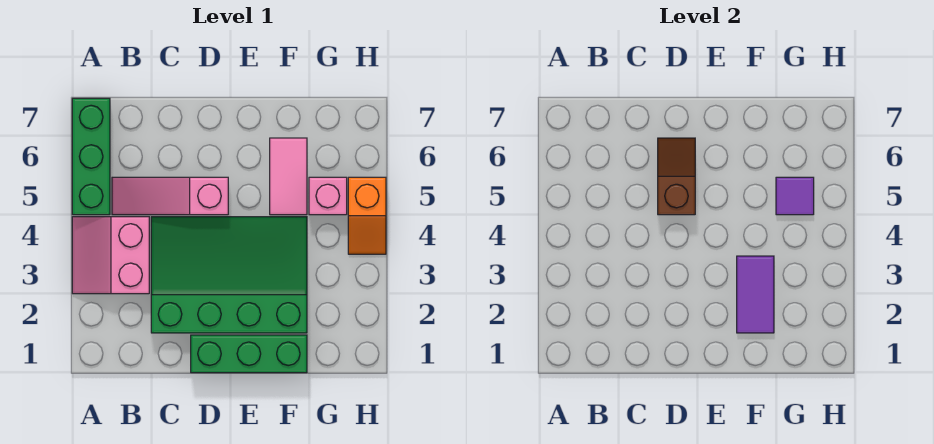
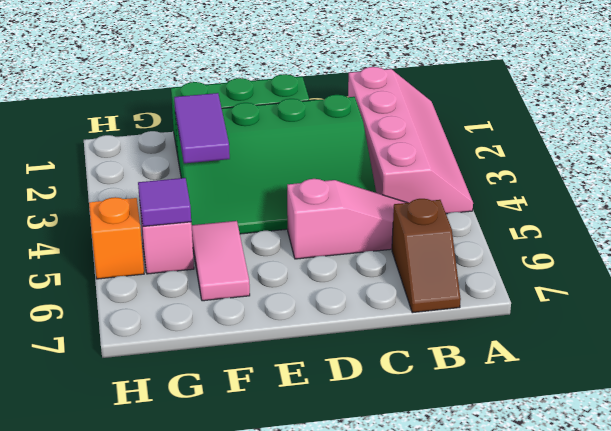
pink 2x2 slope [72,217,149,294] -> pink 2x4 slope [348,67,473,214]
green 1x3 brick [72,98,110,215] -> none
brown 1x2 slope [658,138,695,215] -> brown 1x2 slope moved to [392,199,461,313]

